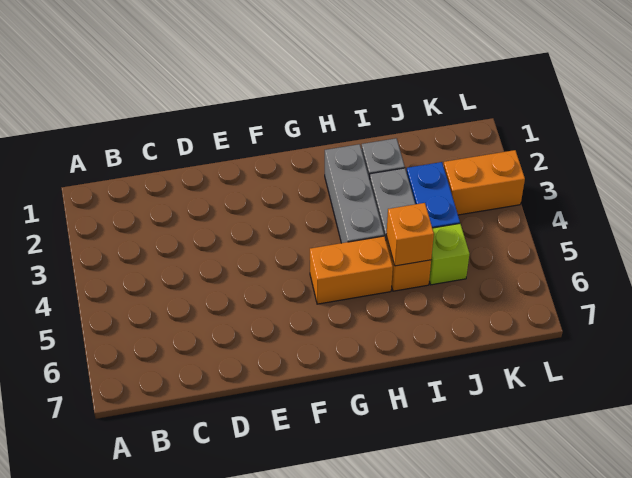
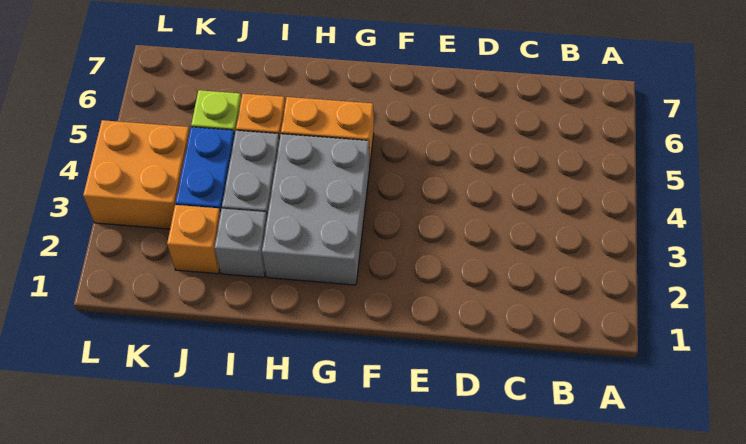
grey 1x3 brick [325,144,384,243] -> grey 2x3 brick [262,134,370,285]
orange 1x1 brick [386,203,434,266] -> orange 1x1 brick moved to [167,205,221,274]
orange 1x2 brick [443,150,525,215] -> orange 2x2 brick [83,120,190,229]

